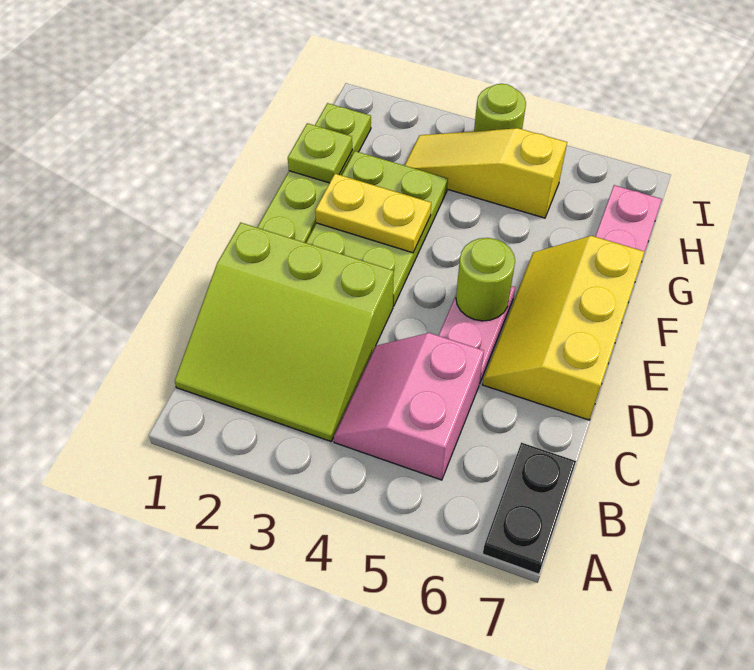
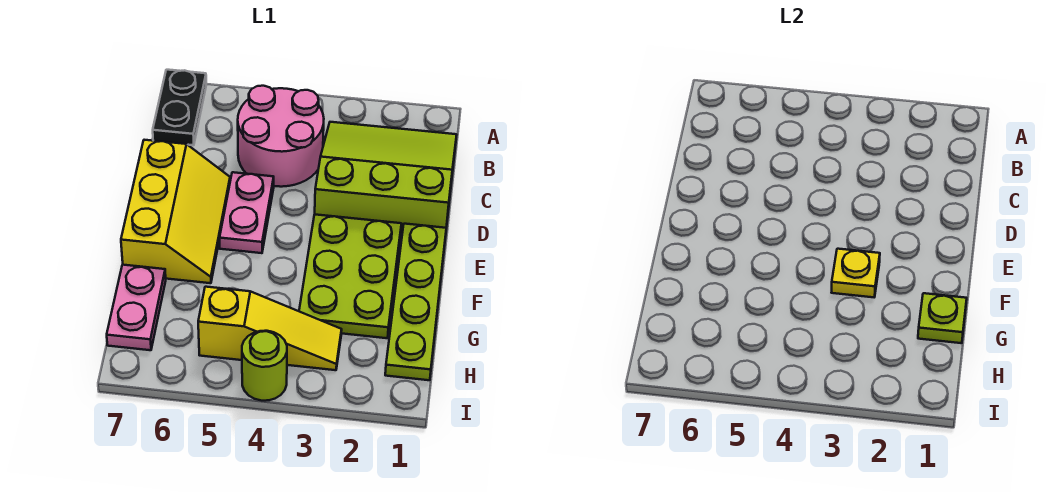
pink 2x2 slope [334,333,484,480] -> pink 2x2 round brick [238,86,324,187]
lime 1x1 round brick [456,238,515,321] -> none
yellow 1x2 plate [315,174,431,253] -> yellow 1x1 plate [831,249,880,297]

